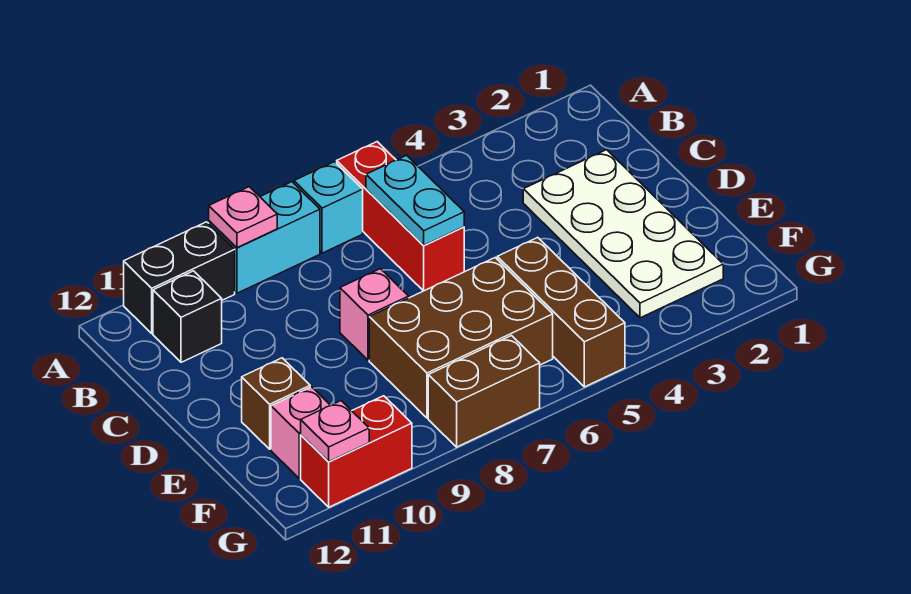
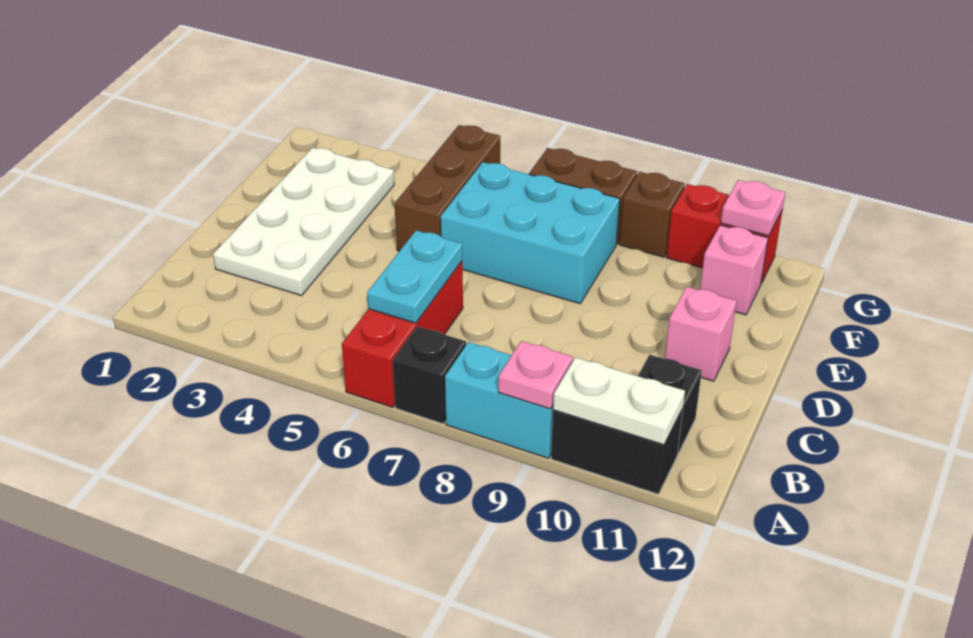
cyan 1x1 brick [294,162,363,253] -> black 1x1 brick [393,326,466,424]
none -> white 1x2 plate [553,357,685,445]
pink 1x1 brick [340,269,409,360] -> pink 1x1 brick moved to [665,287,737,381]
brown 2x3 brick [369,258,553,418] -> cyan 2x3 brick [441,162,620,304]
brown 1x1 brick [242,358,310,449] -> brown 1x1 brick moved to [619,172,685,257]

